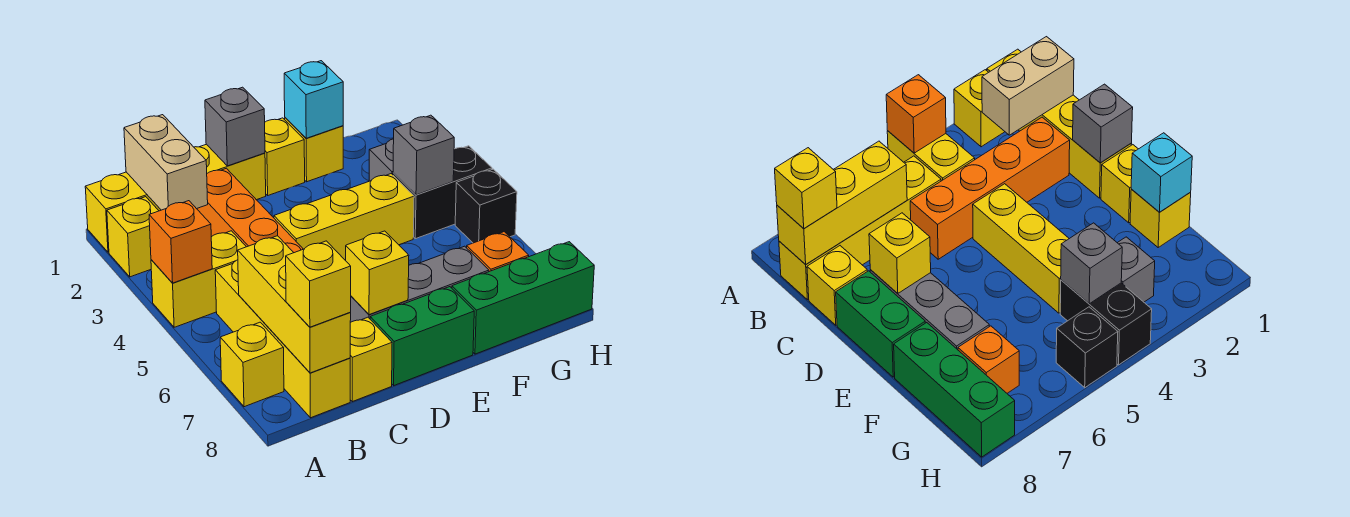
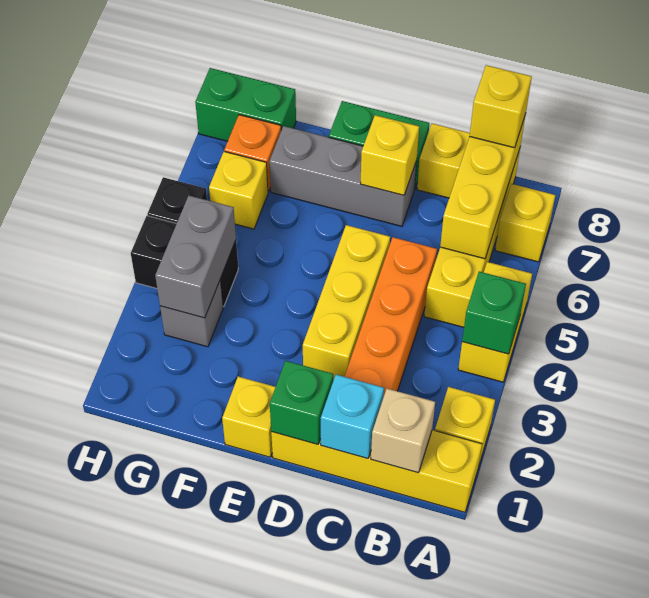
yellow 1x2 brick [151,231,246,327] -> yellow 1x2 brick turned to [458,262,532,382]
orange 1x1 brick [149,201,212,283] -> green 1x1 brick [462,272,526,354]
tan 1x2 brick [124,115,208,210] -> tan 1x1 brick [371,389,435,473]
grey 1x1 brick [205,87,265,166] -> green 1x1 brick [270,361,333,444]
yellow 1x3 brick [274,174,414,261] -> yellow 1x3 brick turned to [303,225,390,380]
yellow 1x1 brick [285,118,343,182] -> yellow 1x1 brick moved to [209,151,268,229]
cyan 1x1 brick [284,61,343,138] -> cyan 1x1 brick moved to [321,375,384,458]
green 1x3 brick [452,242,594,354] -> green 1x2 brick [195,68,296,141]
grey 1x1 brick [393,115,454,195] -> grey 1x2 brick [155,196,236,318]

